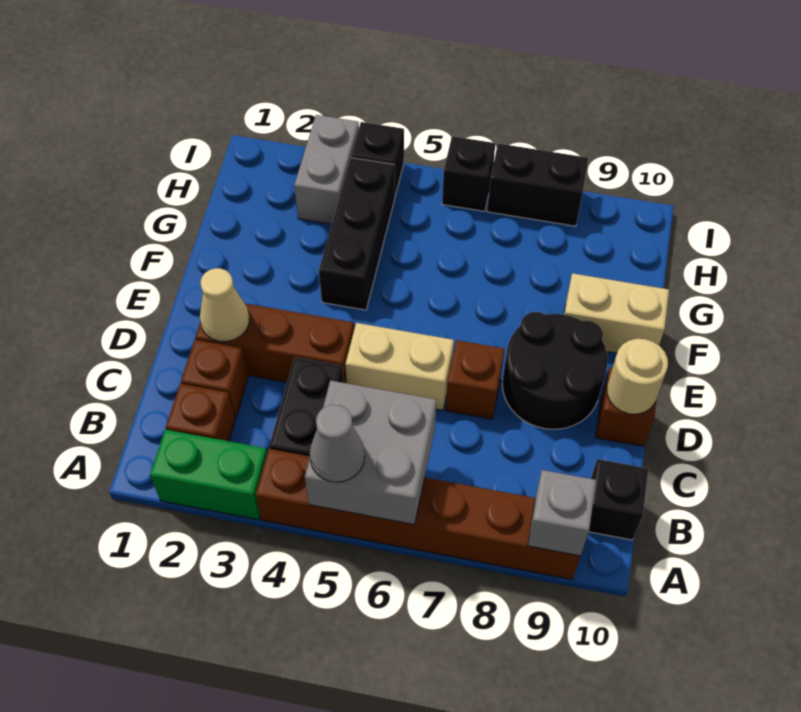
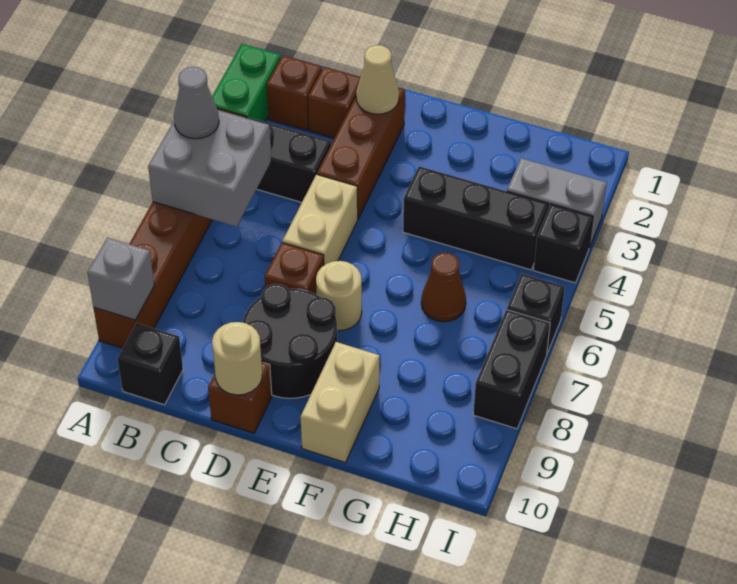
none -> tan 1x1 round brick [316,261,362,331]
none -> brown 1x1 cone [421,253,466,322]

